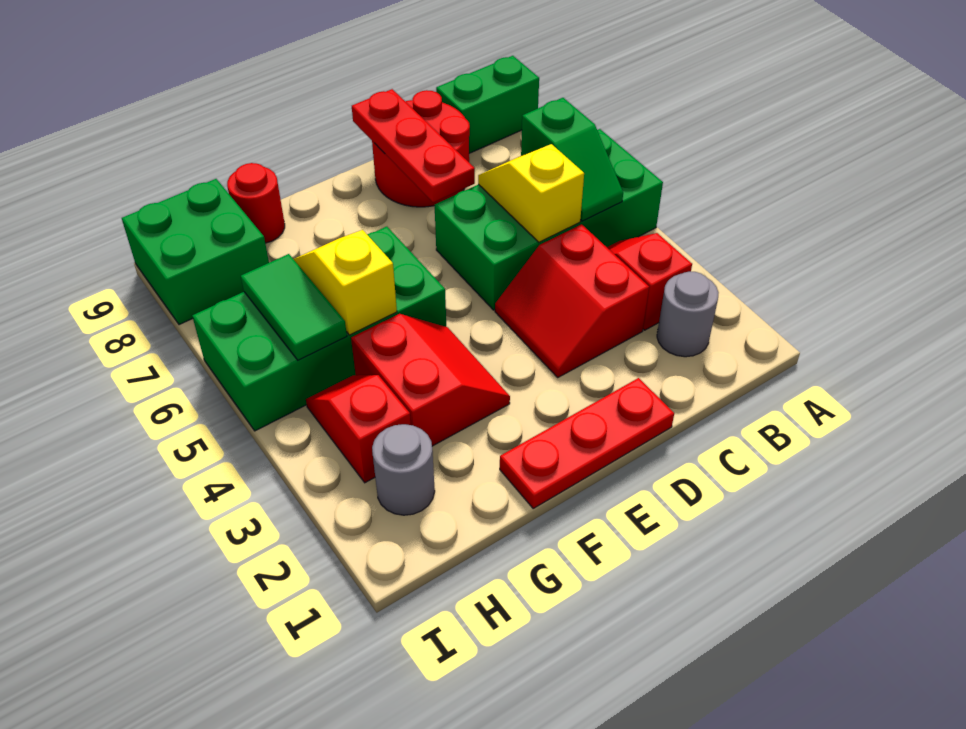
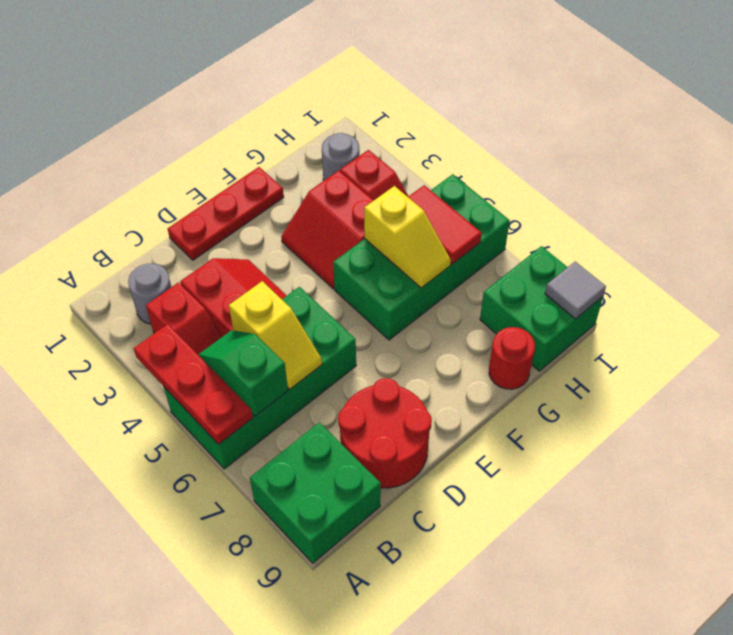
green 1x2 brick [436,56,539,153] -> green 2x2 brick [250,422,381,563]
red 1x3 plate [352,89,475,202] -> red 1x3 plate moved to [134,324,253,444]
green 1x2 tile [241,254,347,360] -> red 1x2 tile [408,185,482,264]
none -> grey 1x1 tile [545,262,606,319]

